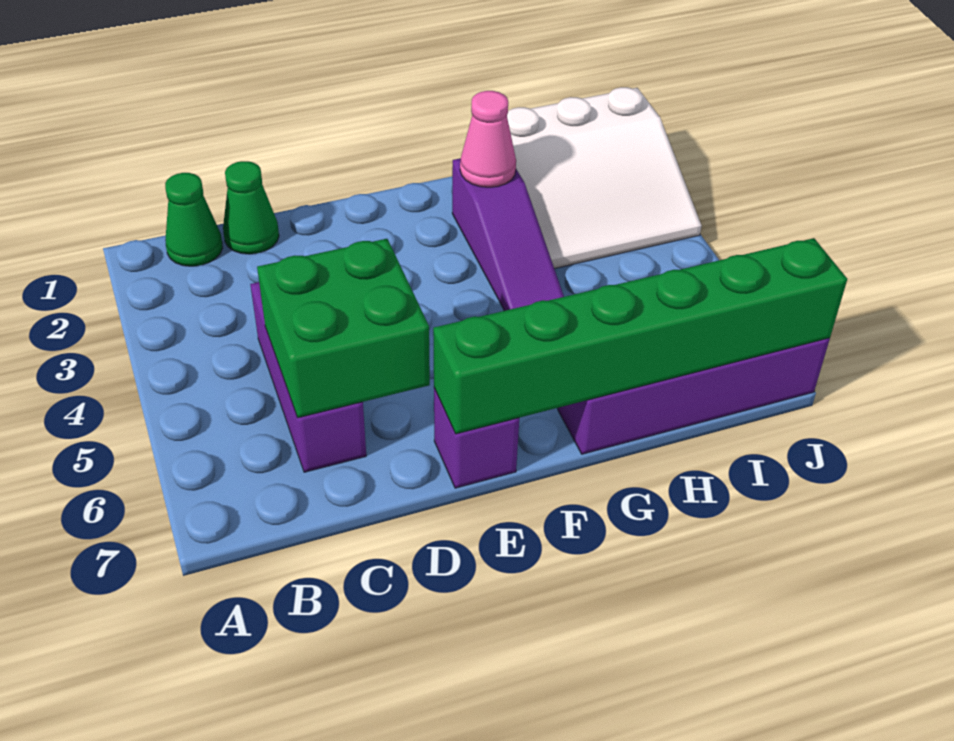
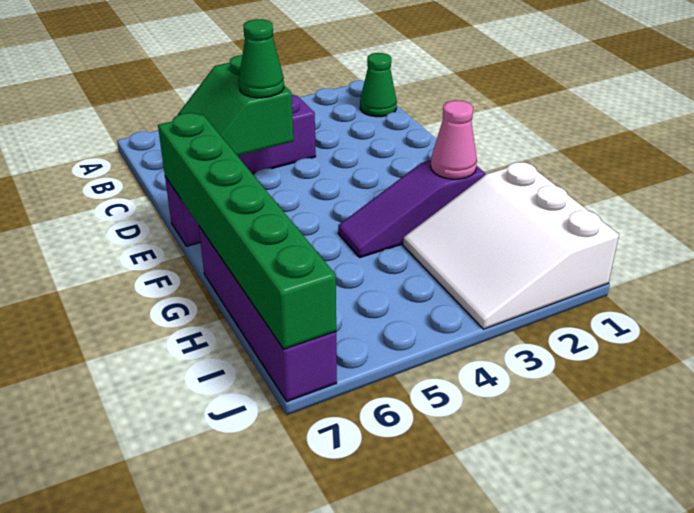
green 1x1 cone [223,161,279,254] -> green 1x1 cone moved to [239,19,284,98]
green 2x2 brick [257,239,430,418] -> green 2x2 slope [178,55,293,156]

